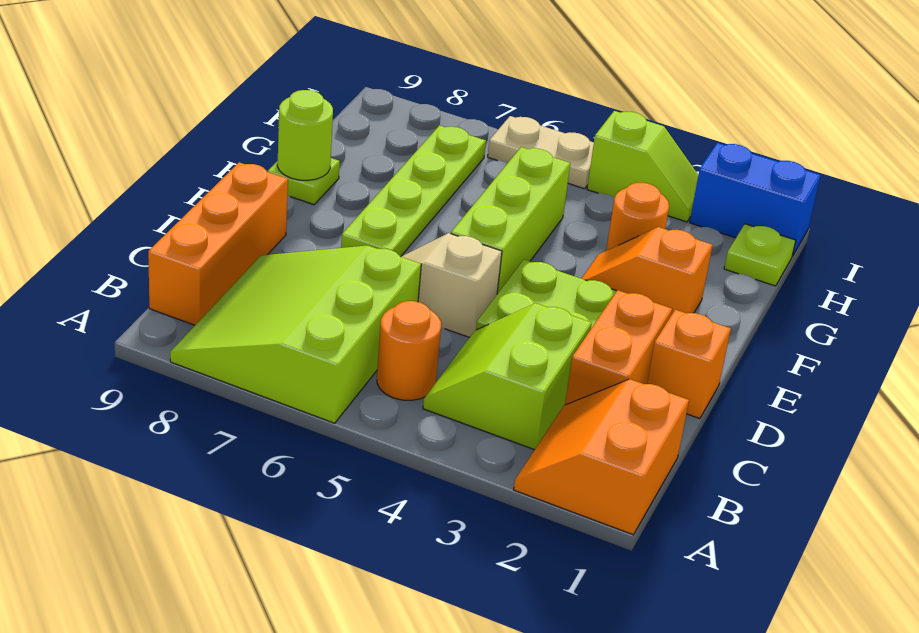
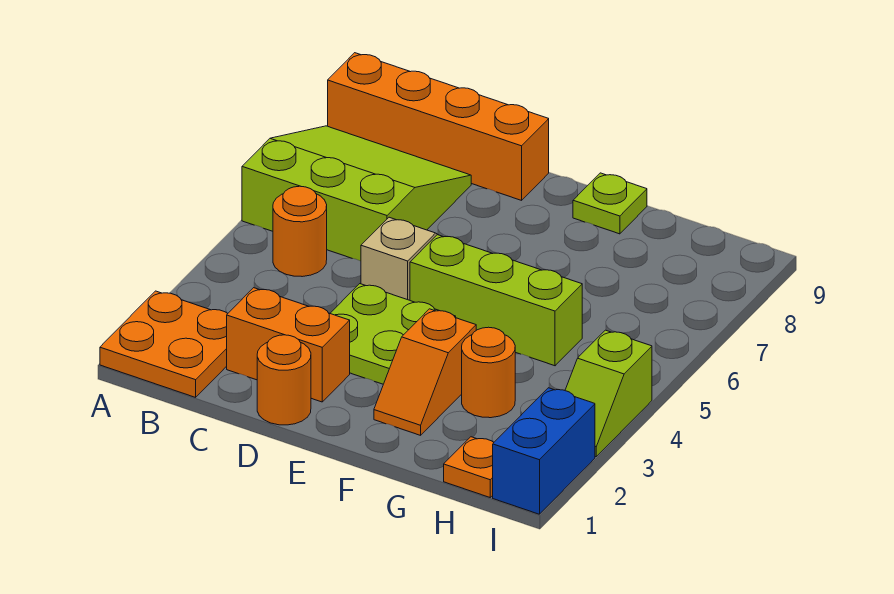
orange 2x2 slope [514,379,689,535] -> orange 2x2 plate [100,291,228,397]
lime 2x2 slope [423,303,592,450] -> none
orange 1x3 brick [148,162,288,325] -> orange 1x4 brick [328,53,549,200]
orange 1x1 brick [647,310,731,419] -> orange 1x1 round brick [257,335,311,425]
lime 1x4 plate [341,125,486,257] -> none
orange 1x2 slope [581,227,713,315] -> orange 1x2 slope turned to [374,309,476,435]
lime 1x1 round brick [277,90,333,180] -> none
lime 1x1 plate [724,224,796,286] -> orange 1x1 plate [444,437,494,497]
tan 1x2 plate [488,116,594,189] -> none

